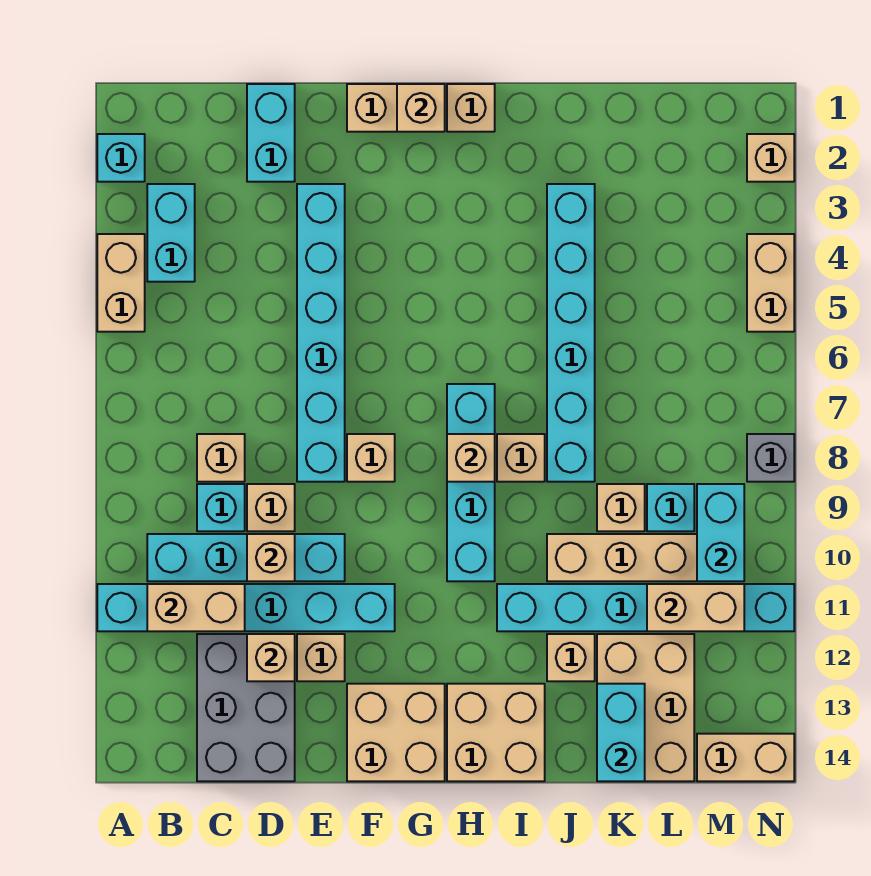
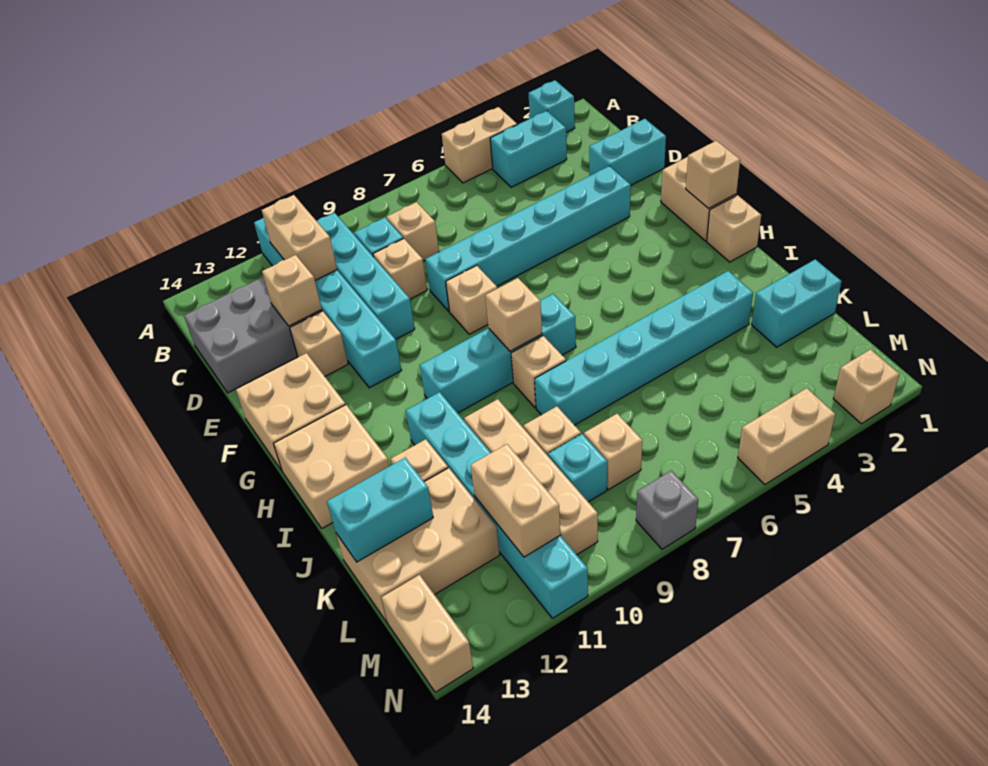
tan 1x1 brick [247,534,295,581] -> tan 1x1 brick moved to [584,414,642,490]
cyan 1x2 brick [697,484,744,581] -> cyan 1x2 brick moved to [752,259,842,347]

